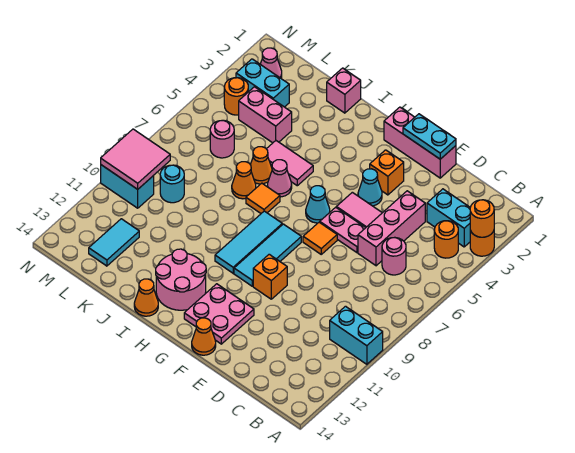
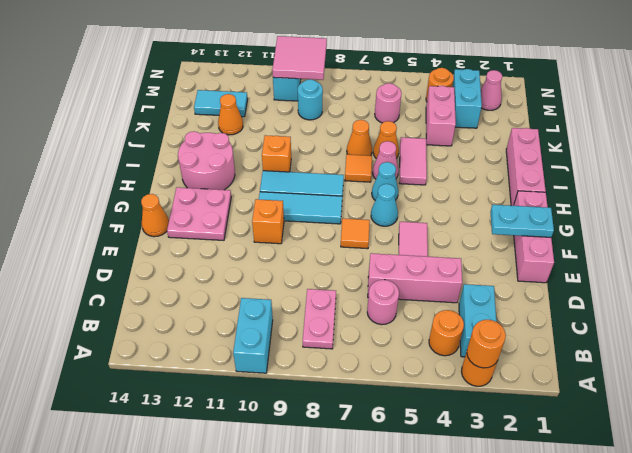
cyan 1x2 plate [403,114,456,159] -> cyan 1x2 plate turned to [490,205,554,237]
pink 1x2 plate [320,207,365,253] -> pink 1x2 plate moved to [303,289,336,349]
orange 1x1 brick [370,150,404,195] -> orange 1x1 brick moved to [262,135,291,172]
cyan 1x1 cone [358,169,382,206] -> cyan 1x1 cone moved to [372,162,398,200]
orange 1x1 cone [134,279,158,316] -> orange 1x1 cone moved to [218,94,243,135]
pink 1x1 brick [327,68,361,113] -> pink 1x3 brick [506,128,546,206]

